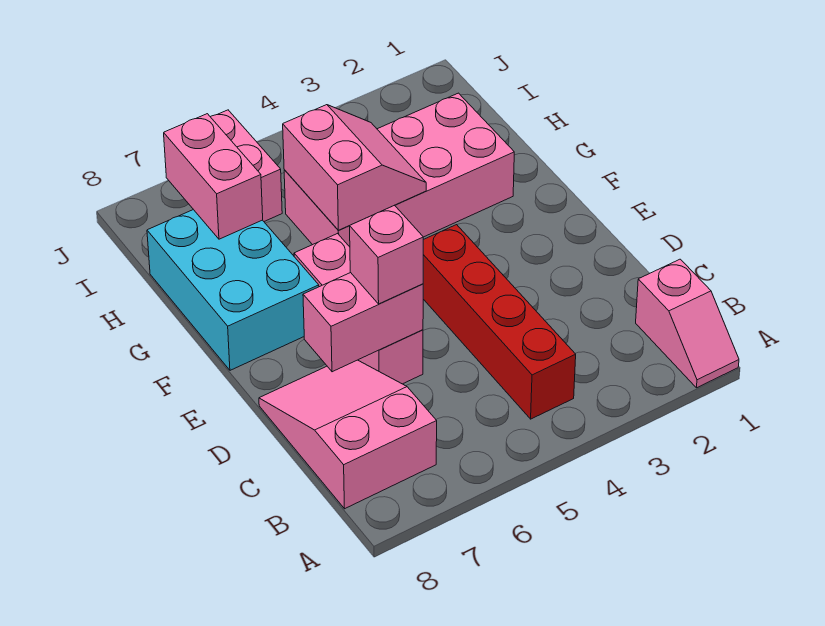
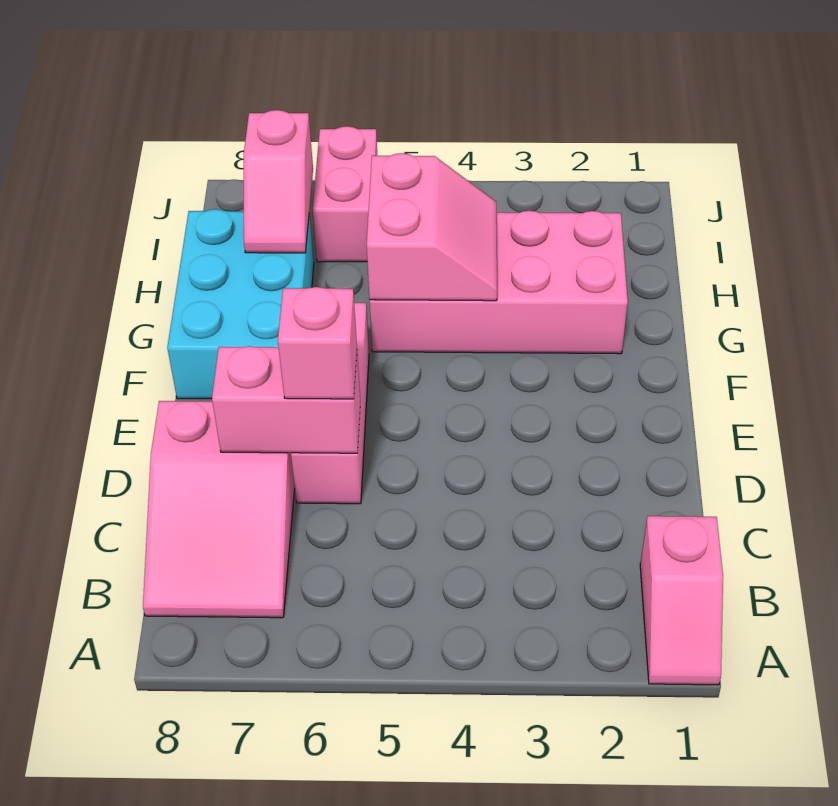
red 1x4 brick [423,225,576,419] -> none
pink 2x3 slope [259,360,437,509] -> pink 2x3 slope turned to [143,401,295,618]
pink 1x2 brick [164,114,263,239] -> pink 1x2 slope [244,110,313,253]

